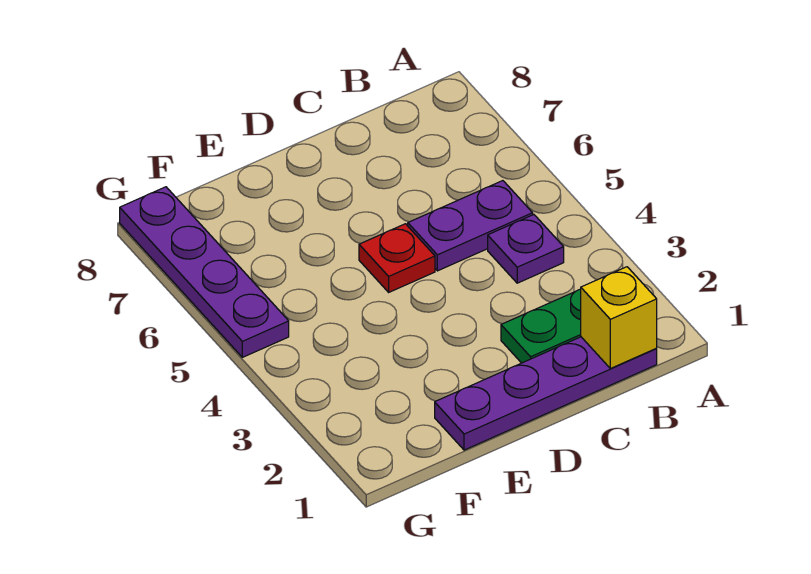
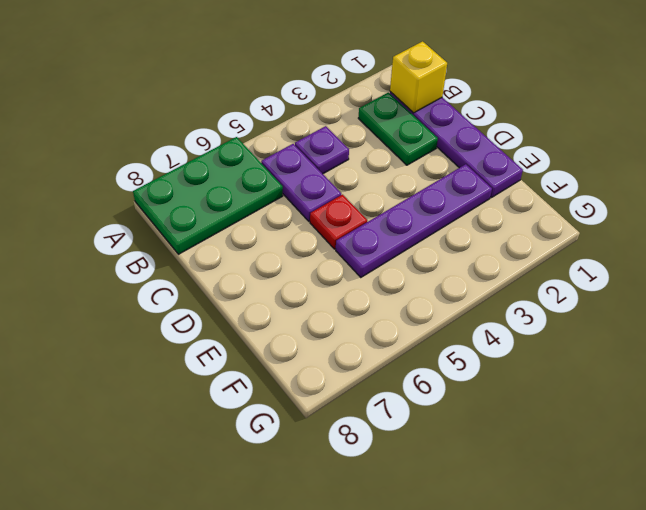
none -> green 2x3 plate [133,137,283,254]
purple 1x4 plate [120,187,289,357] -> purple 1x4 plate moved to [336,164,492,277]

